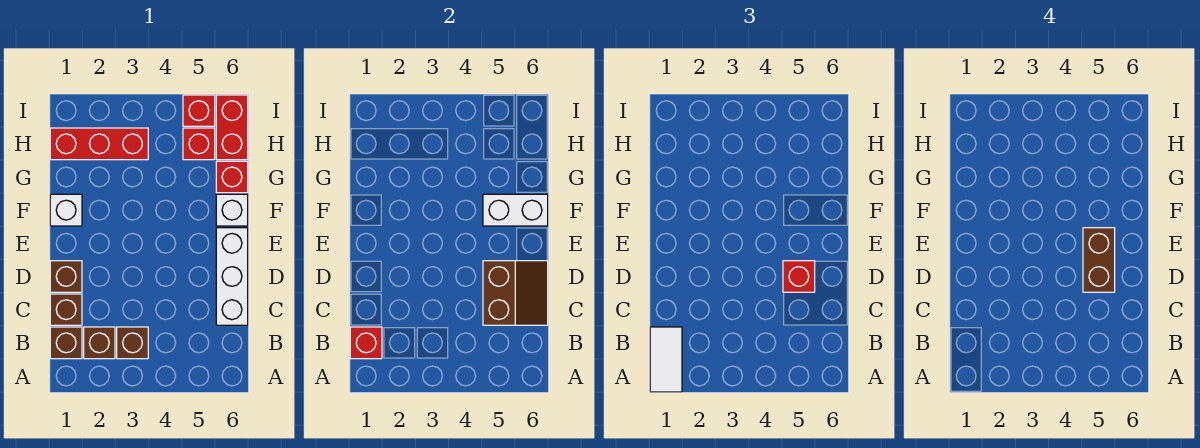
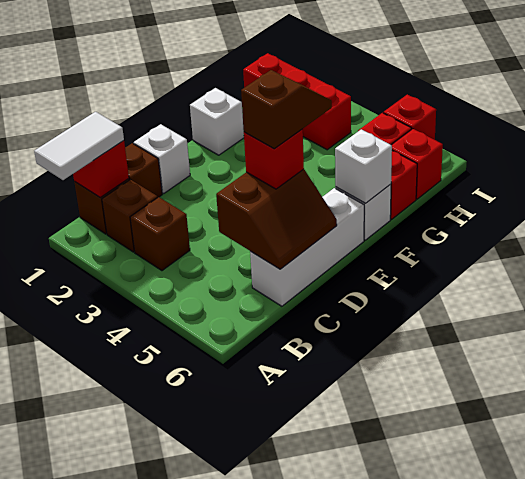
brown 1x1 brick [50,261,82,292] -> white 1x1 brick [134,124,190,193]
brown 1x2 brick [1083,228,1115,292] -> brown 1x2 slope [241,70,332,149]
white 1x2 brick [483,194,548,226] -> white 1x1 brick [335,129,392,203]
red 1x2 brick [216,95,248,160] -> red 1x1 brick [392,129,443,199]

